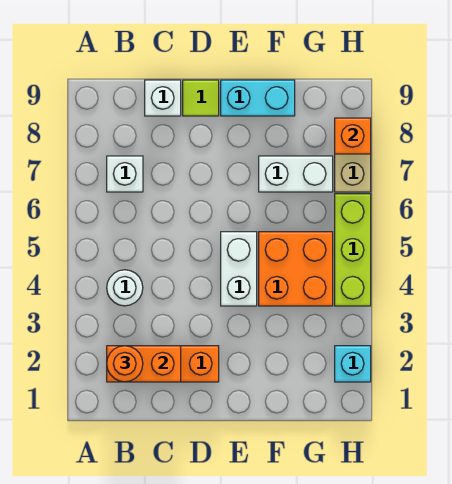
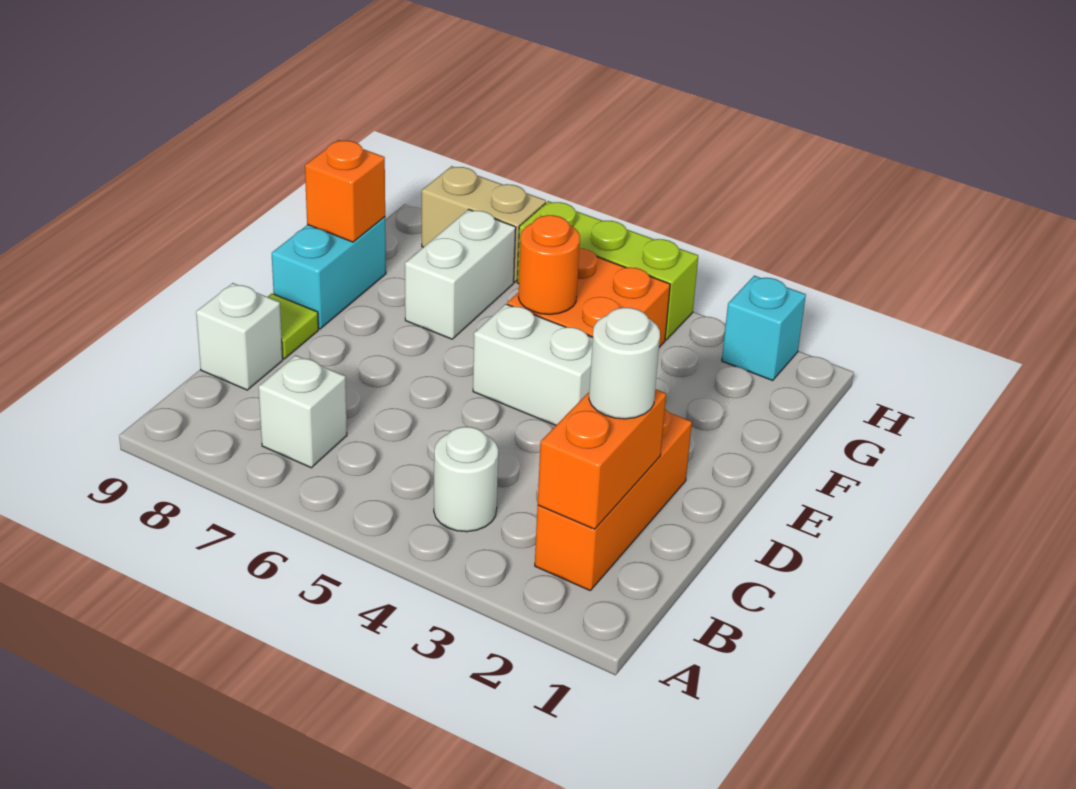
orange 1x1 round brick [107,346,143,382] -> orange 1x1 round brick moved to [518,215,580,314]
none -> white 1x1 round brick [589,308,660,419]
orange 1x1 brick [335,118,371,154] -> orange 1x1 brick moved to [305,140,385,242]

